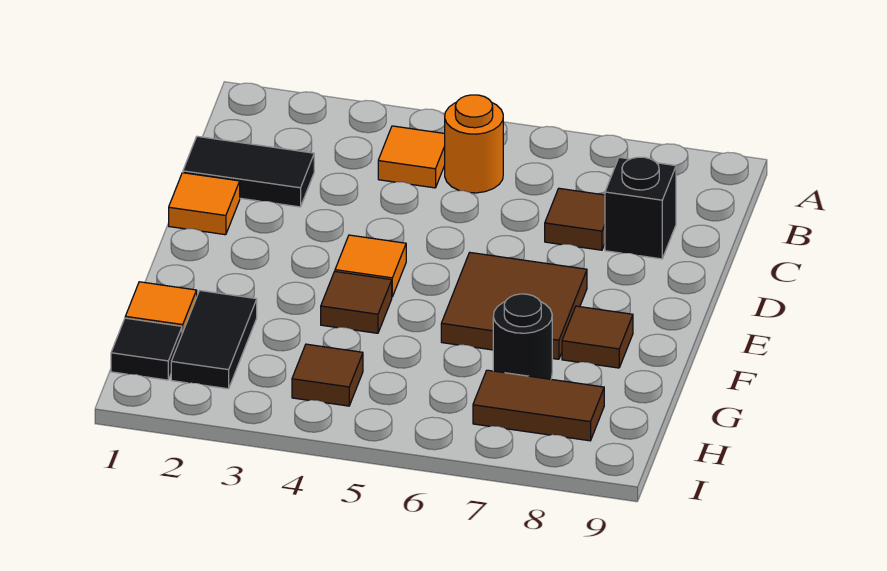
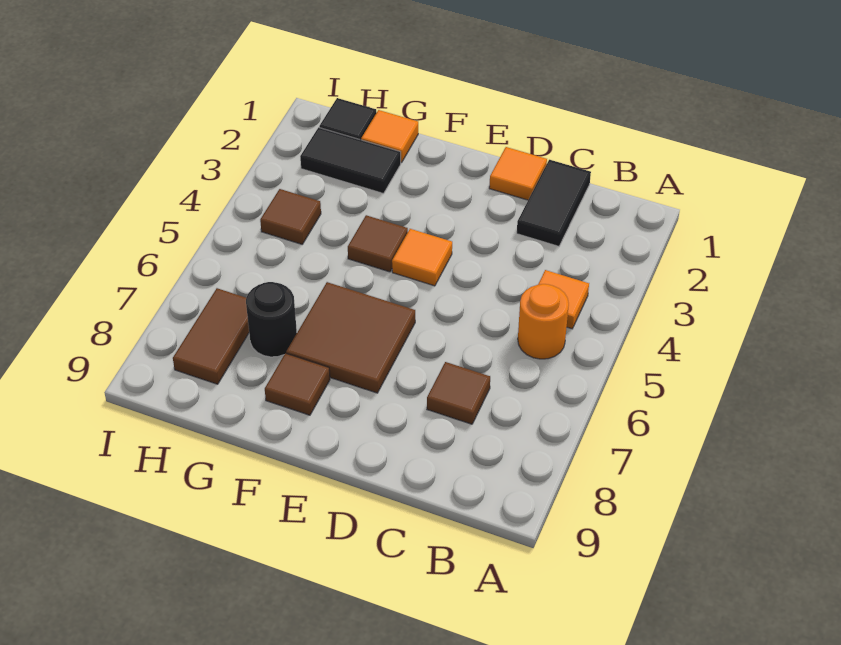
black 1x1 brick [605,157,676,259] -> none

